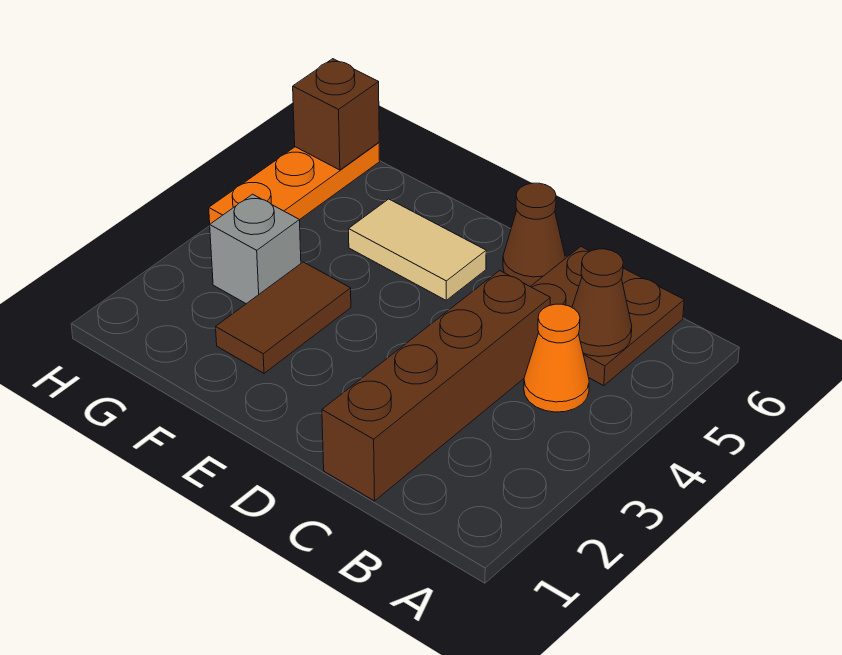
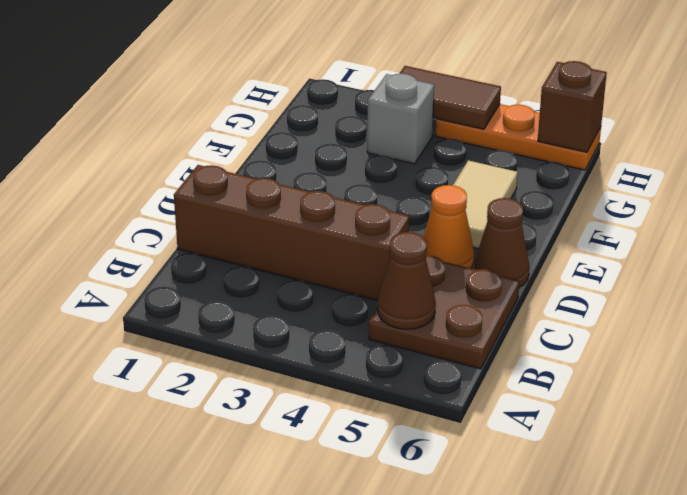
orange 1x1 cone [524,304,589,412] -> orange 1x1 cone moved to [423,185,474,268]
brown 1x2 tile [216,262,351,373] -> brown 1x2 tile moved to [399,66,501,129]

